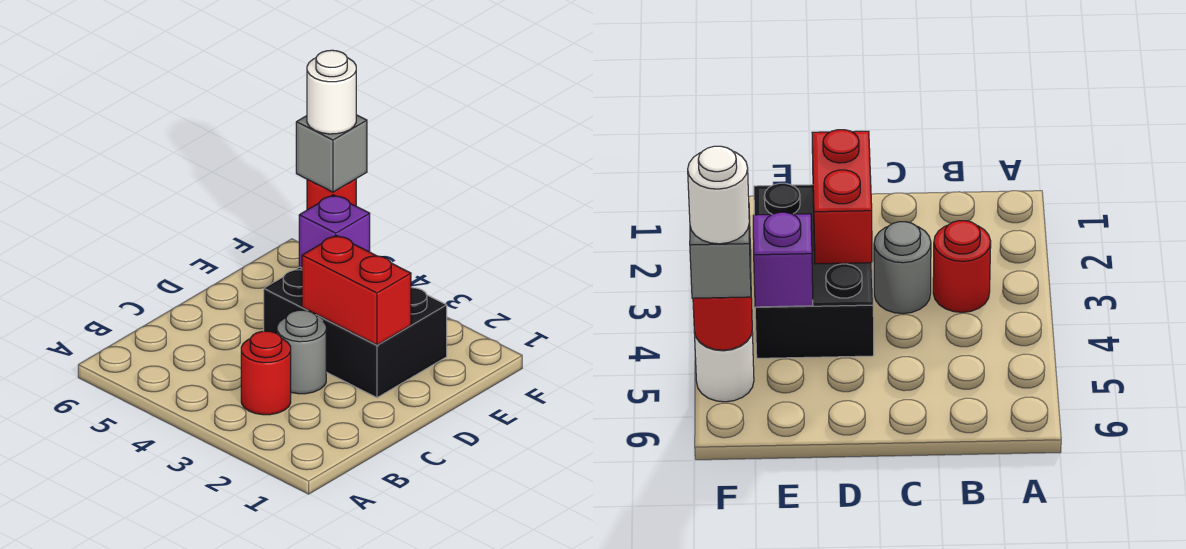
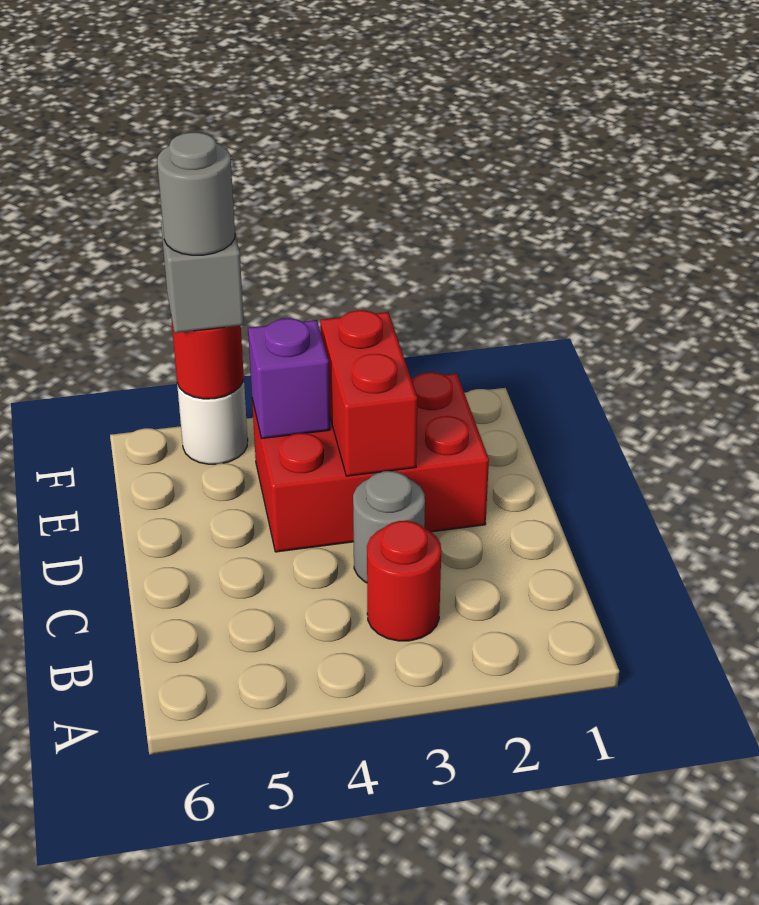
black 2x3 brick [264,267,447,398] -> red 2x3 brick [252,372,489,552]
red 1x2 brick [302,235,411,345] -> red 1x2 brick turned to [320,310,417,476]
white 1x1 round brick [307,50,356,134] -> grey 1x1 round brick [157,132,235,255]

